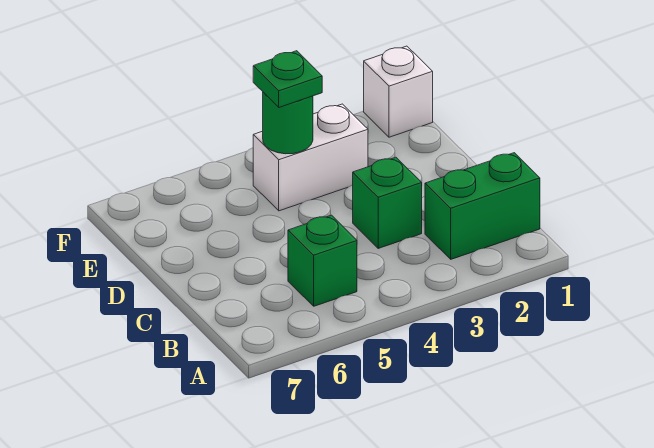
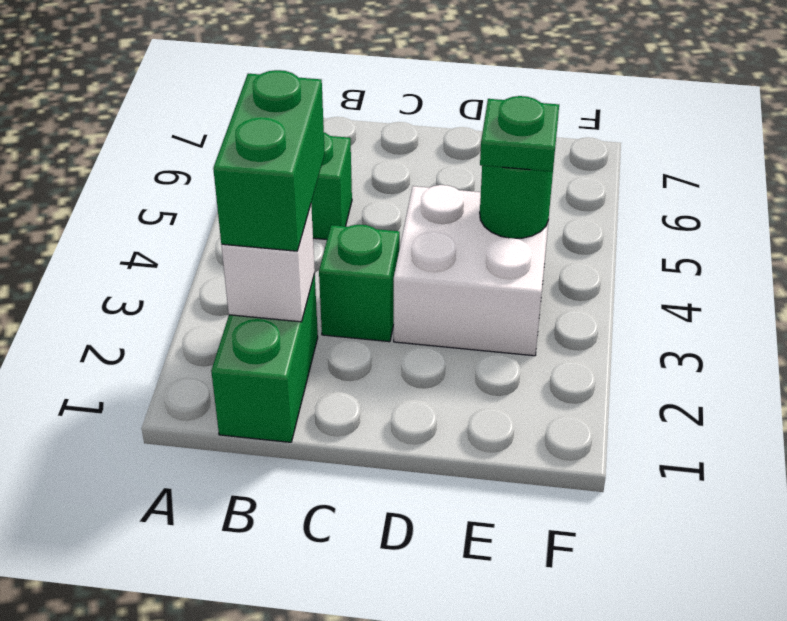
none -> green 1x2 brick [213,70,325,251]
white 1x2 brick [253,104,368,211] -> white 2x2 brick [394,185,549,356]
white 1x1 brick [364,46,433,137] -> white 1x1 brick moved to [221,205,315,322]

